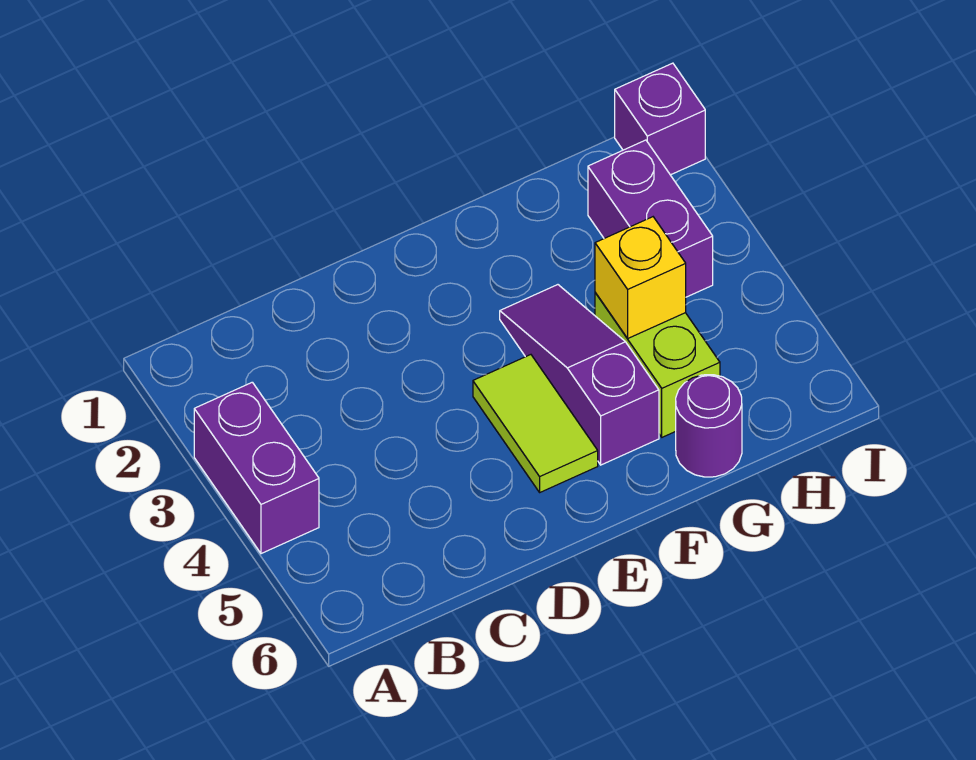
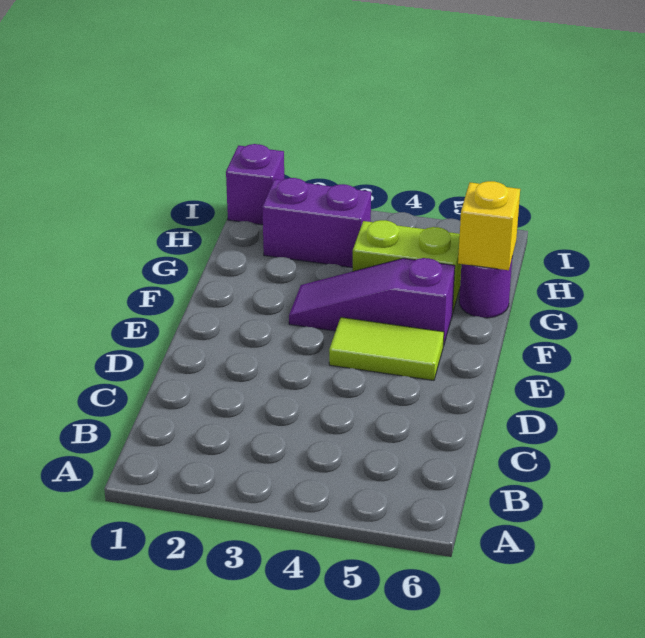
purple 1x2 brick [194,382,319,554] -> none
yellow 1x1 brick [595,217,686,338] -> yellow 1x1 brick moved to [458,181,520,270]

